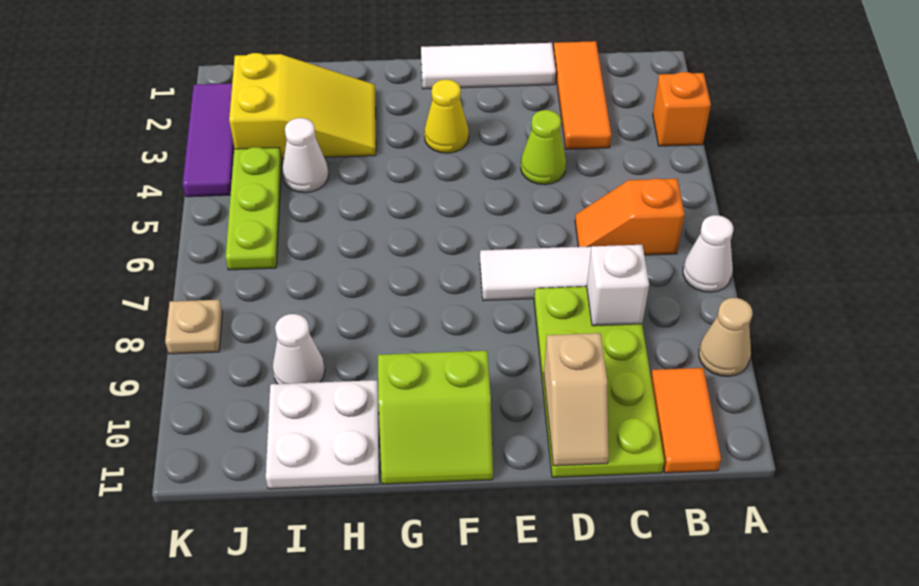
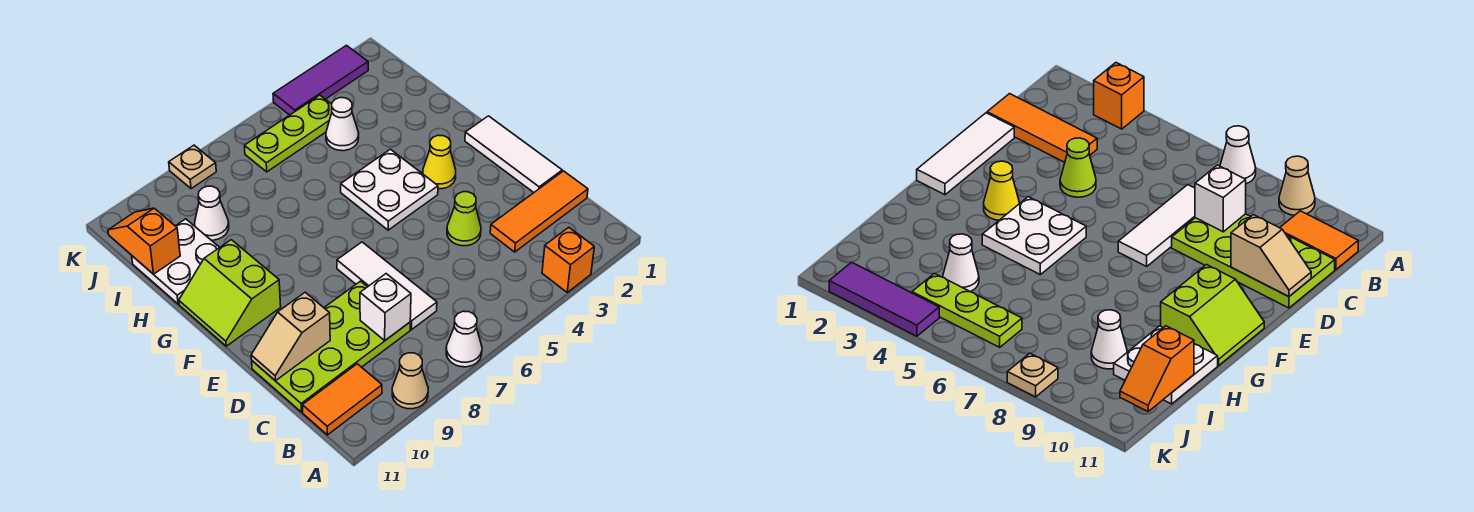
orange 1x2 slope [575,179,685,255] -> orange 1x2 slope moved to [108,208,180,274]
none -> white 2x2 plate [341,149,438,230]
yellow 2x3 slope [229,53,376,159] -> none

